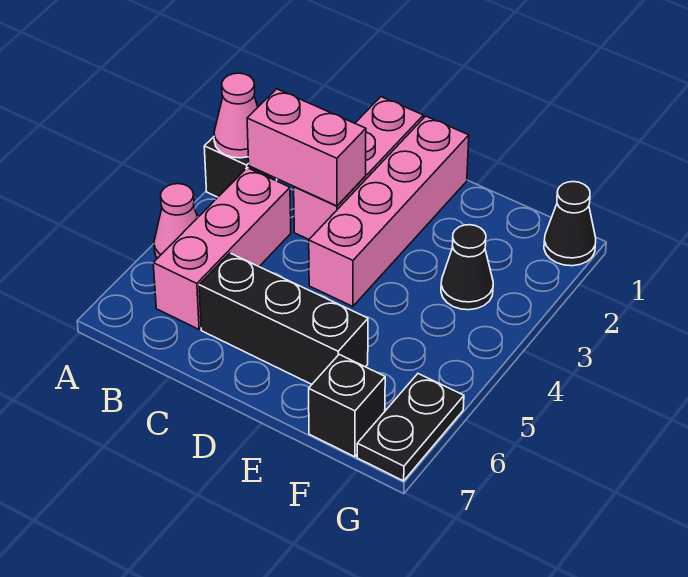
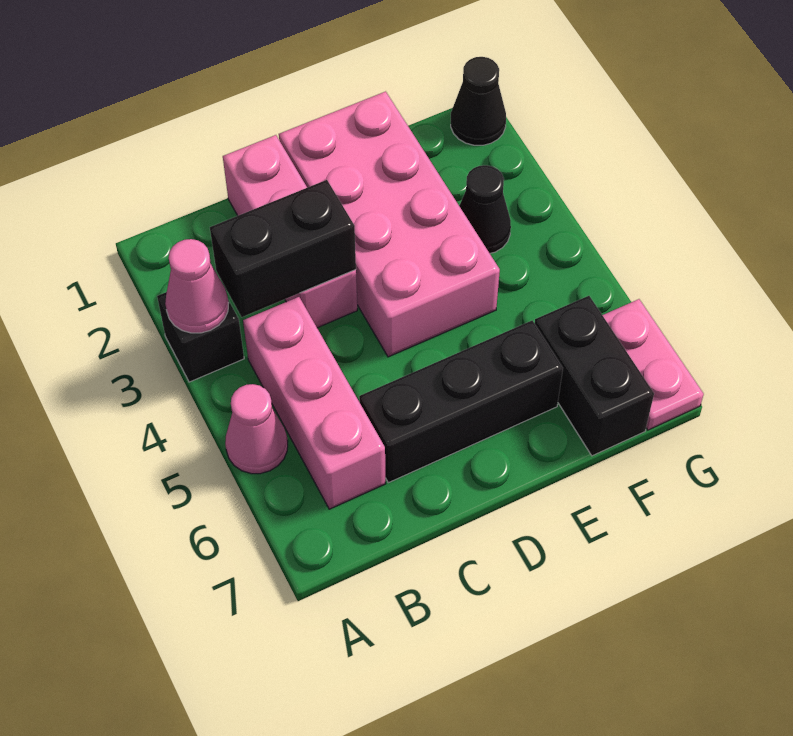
pink 1x2 brick [247,89,366,206] -> black 1x2 brick [210,180,356,317]
pink 1x4 brick [309,116,469,307] -> pink 2x4 brick [279,91,500,357]
black 1x1 brick [309,354,385,457] -> black 1x2 brick [535,296,654,456]
black 1x2 plate [357,374,464,481] -> pink 1x2 plate [603,299,704,430]

